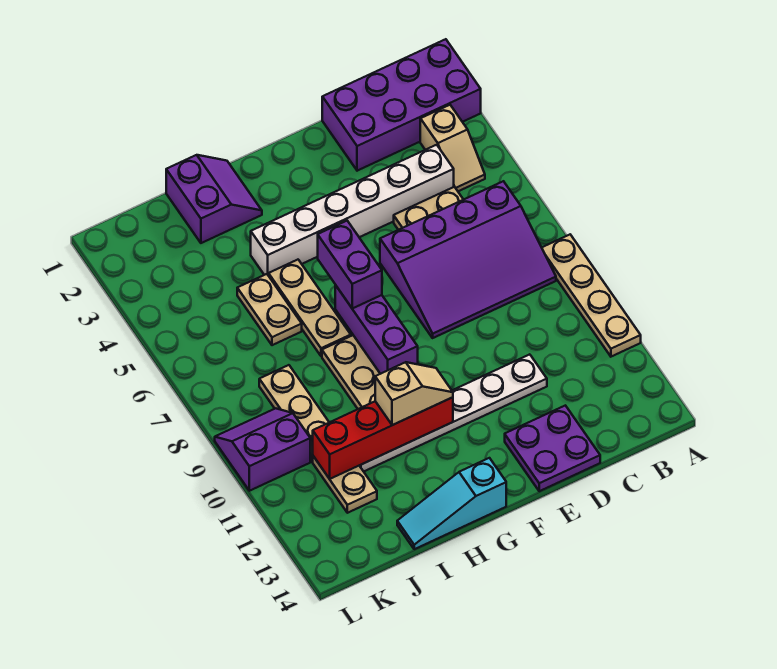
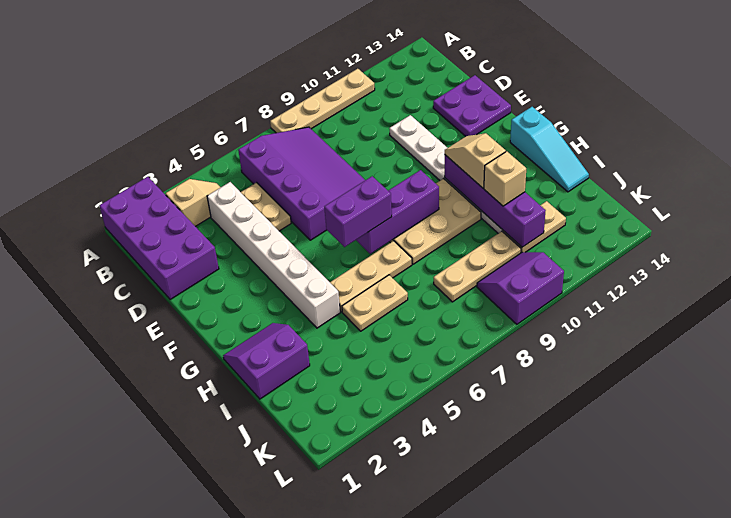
red 1x4 brick [313,397,453,479] -> purple 1x4 brick [445,155,546,247]
none -> tan 1x1 brick [484,151,526,206]
purple 2x2 slope [215,408,310,491] -> purple 2x2 slope turned to [477,252,564,324]

